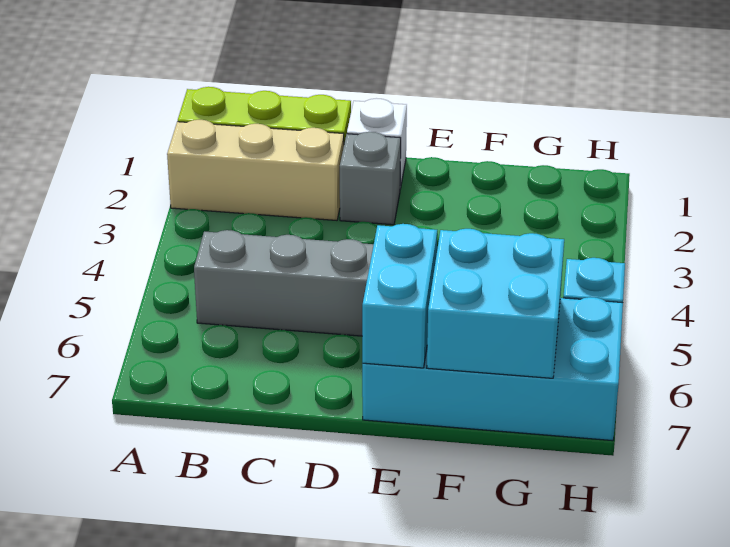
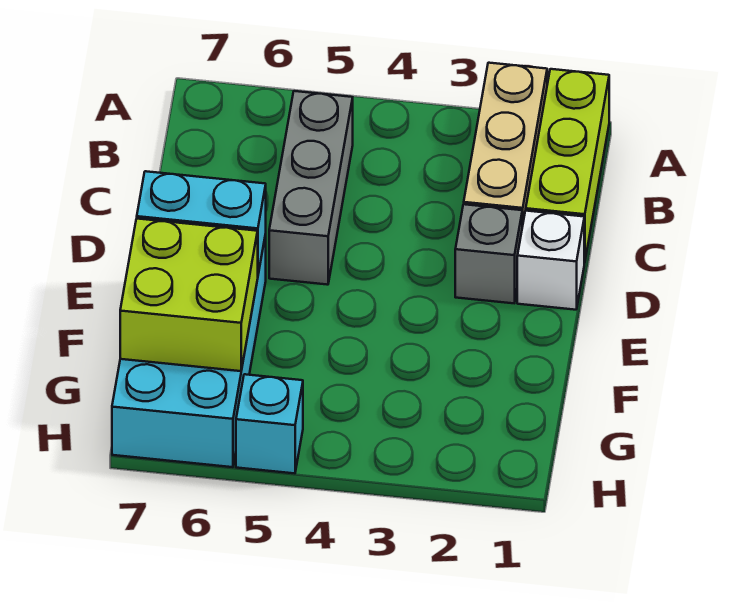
cyan 2x2 brick [427,229,564,378] -> lime 2x2 brick [120,219,258,371]

